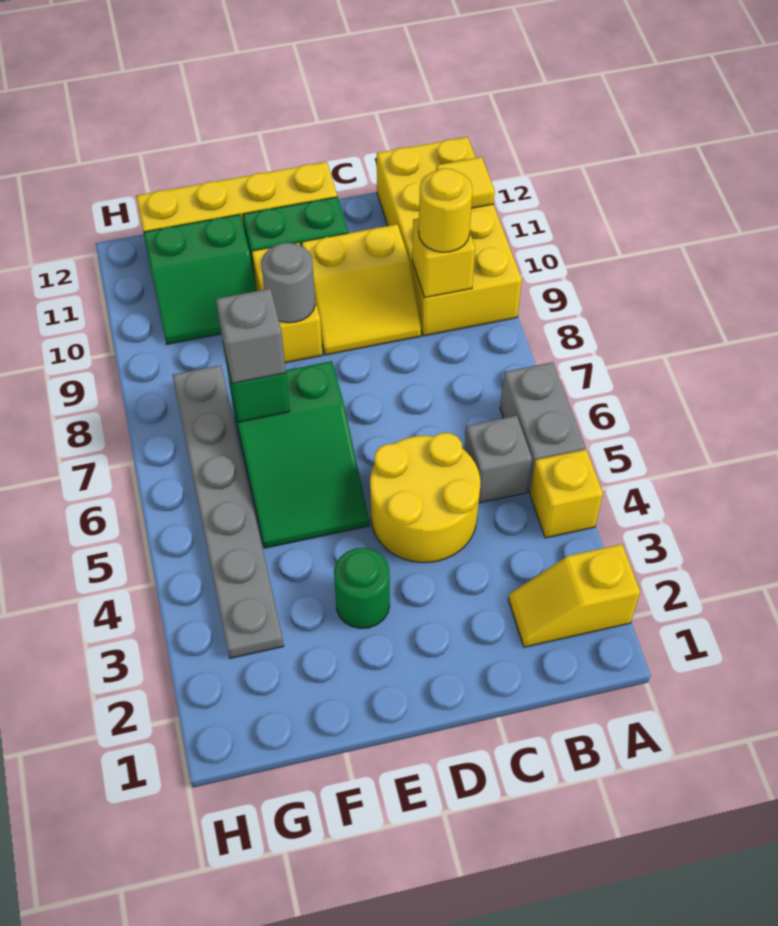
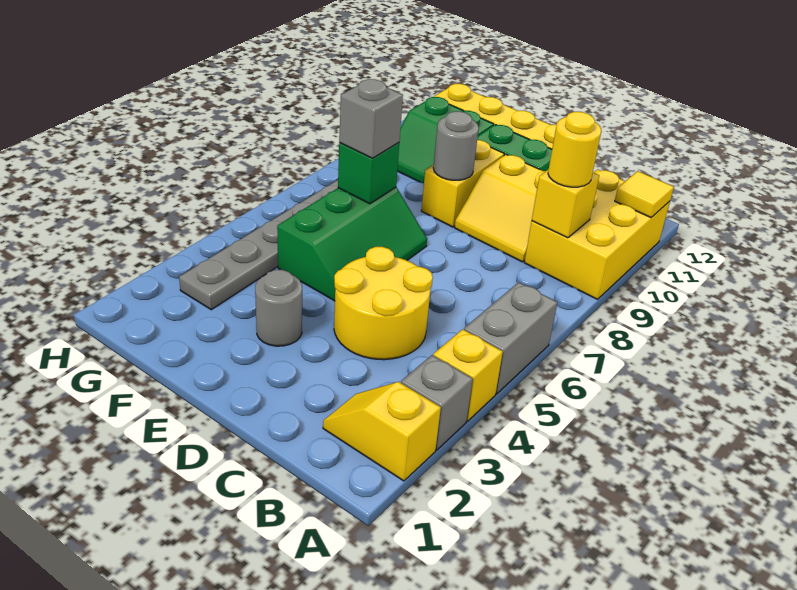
yellow 2x4 brick [377,137,522,336] -> yellow 2x3 brick [524,169,670,299]
grey 1x1 brick [465,416,532,503] -> grey 1x1 brick moved to [401,355,473,450]
green 1x1 round brick [334,548,390,628] -> grey 1x1 round brick [255,270,302,346]
green 2x3 slope [230,361,369,548] -> green 2x3 slope turned to [277,187,427,301]

